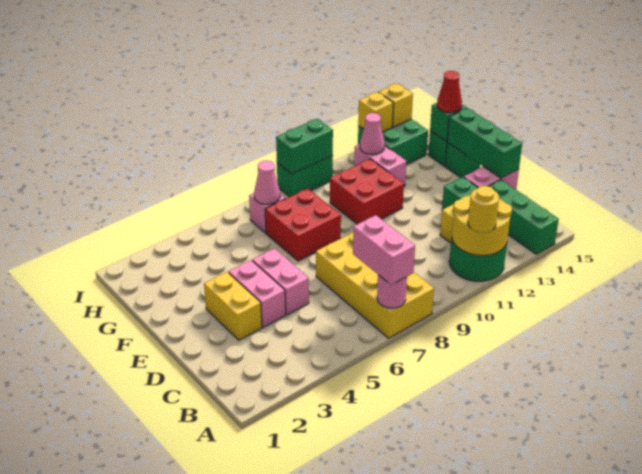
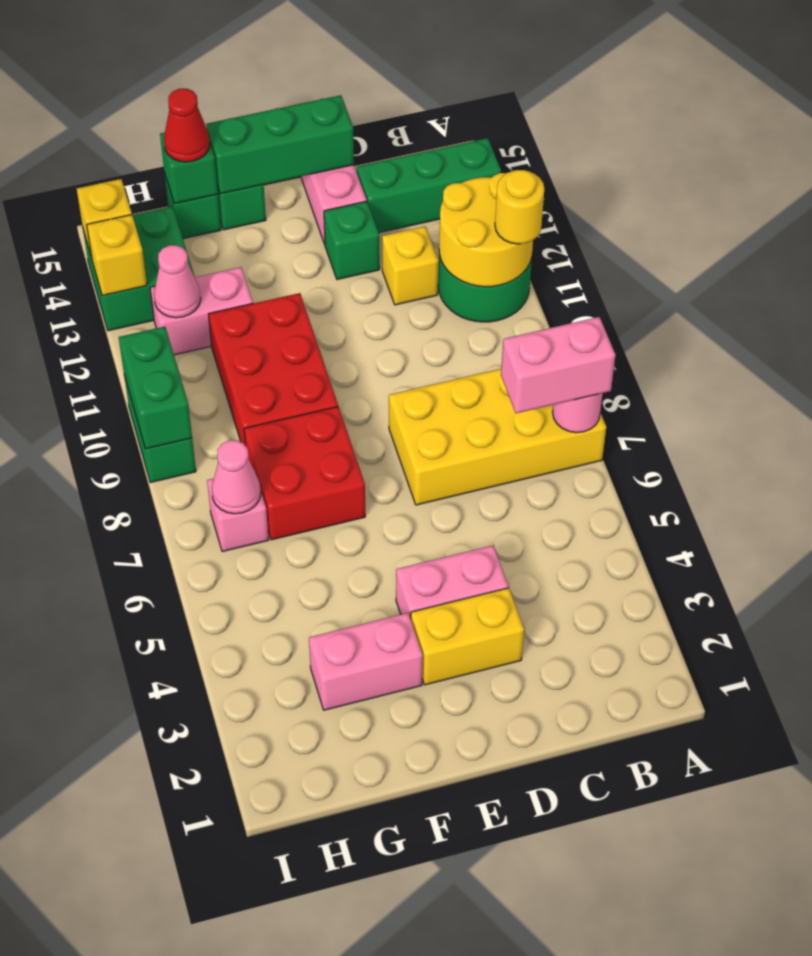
pink 1x2 brick [252,249,309,315] -> pink 1x2 brick moved to [309,613,423,710]
red 2x2 brick [330,159,404,224] -> red 2x3 brick [209,293,338,444]

